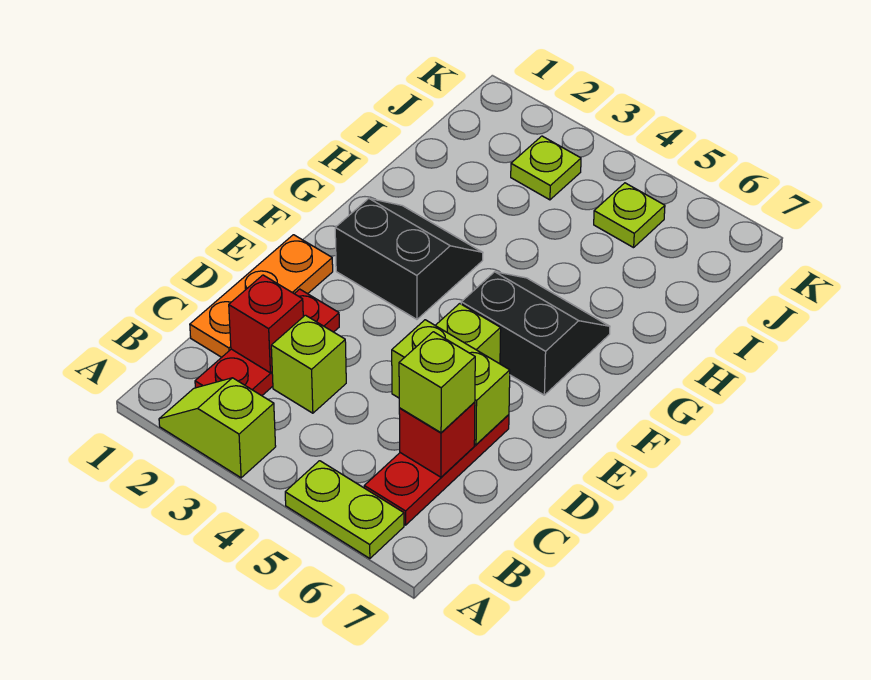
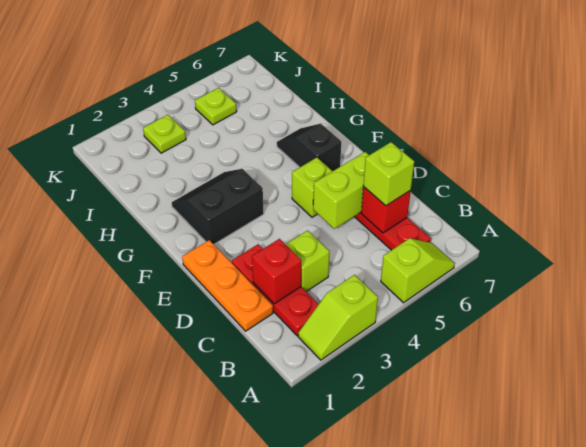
lime 1x2 plate [285,461,404,559] -> lime 1x2 slope [381,238,455,303]
black 2x2 slope [461,272,610,395] -> black 1x2 slope [277,123,341,171]

